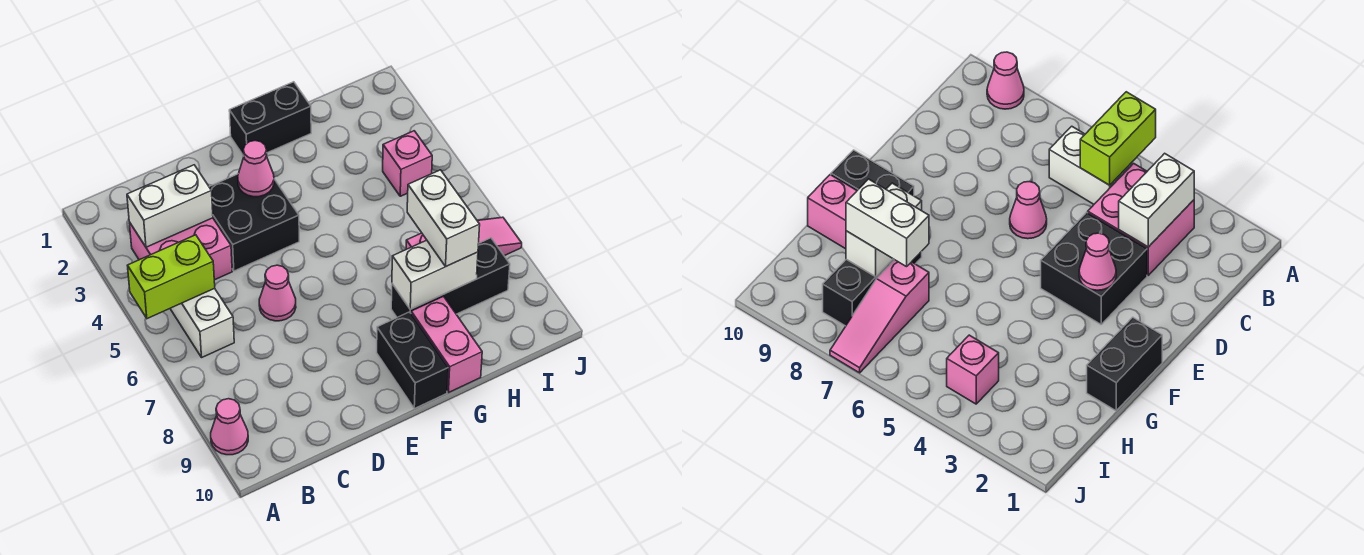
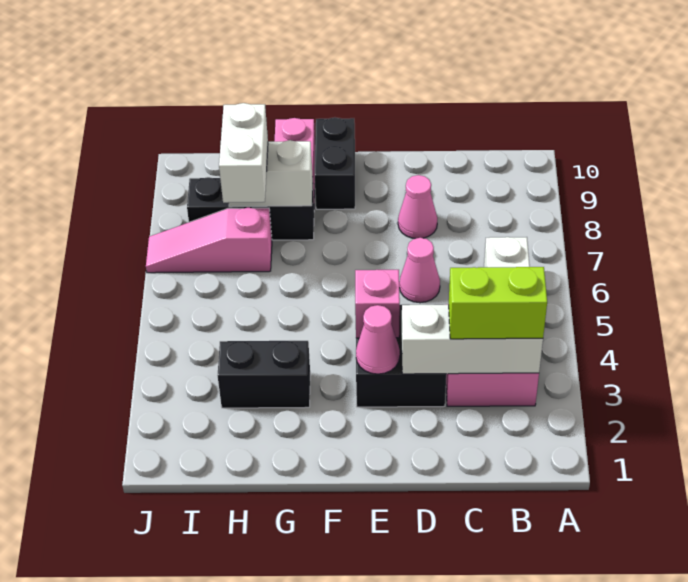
lime 1x2 brick [127,235,215,319] -> lime 1x2 brick moved to [448,267,547,339]
pink 1x1 cone [211,399,248,455] -> pink 1x1 cone moved to [398,175,438,239]
white 1x2 brick [127,165,213,247] -> white 1x3 brick [402,305,543,374]
black 1x2 brick [229,82,311,156] -> black 1x2 brick moved to [218,341,310,408]
pink 1x1 brick [383,131,432,196] -> pink 1x1 brick moved to [355,270,400,338]

